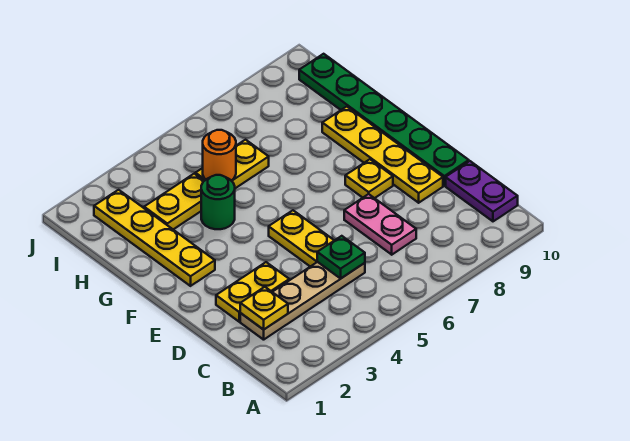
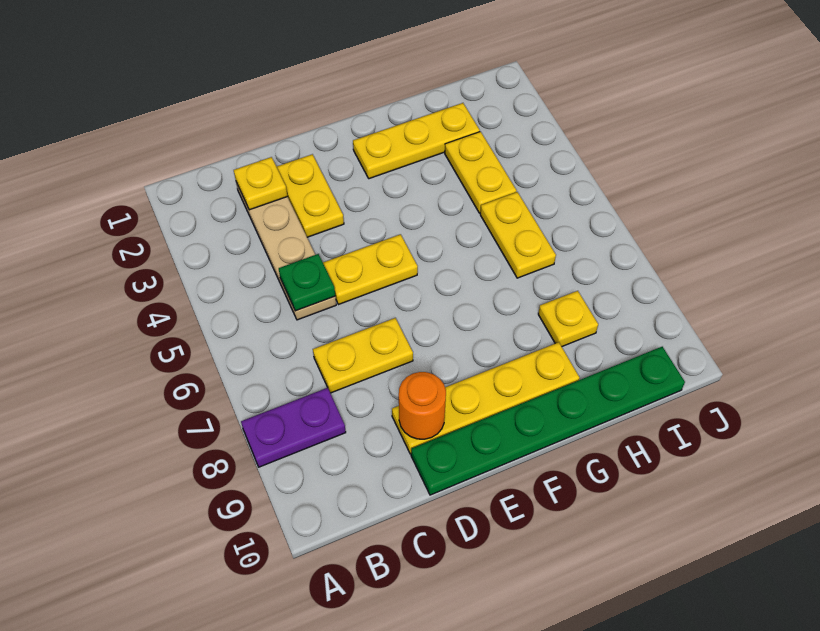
purple 1x2 plate [446,161,518,221] -> purple 1x2 plate moved to [241,388,346,467]
pink 1x2 plate [344,194,416,255] -> yellow 1x2 plate [313,318,413,393]
yellow 1x1 plate [345,159,393,198] -> yellow 1x1 plate moved to [538,291,598,346]
yellow 1x4 plate [94,190,215,286] -> yellow 1x3 plate [353,103,480,179]
green 1x1 round brick [201,175,235,229] -> none
orange 1x1 round brick [203,130,236,181] -> orange 1x1 round brick moved to [399,372,446,439]

